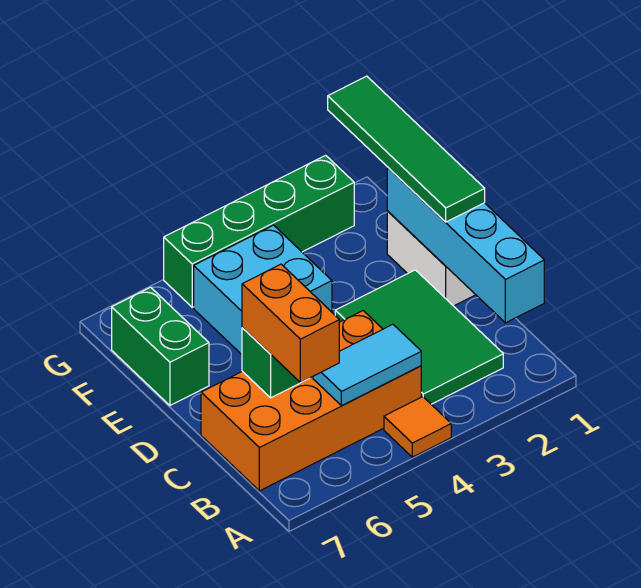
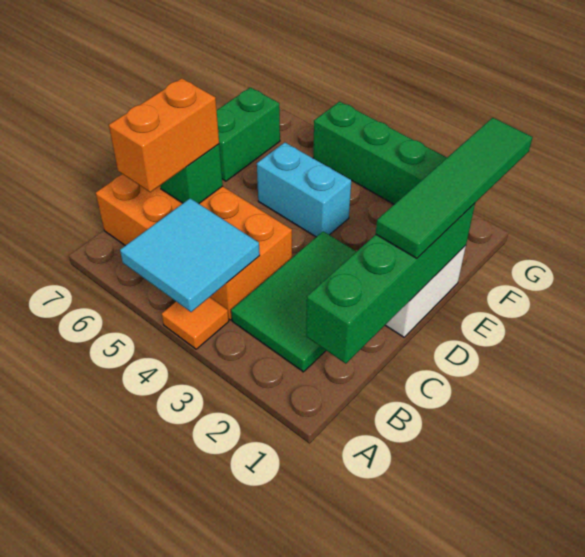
cyan 1x4 brick [387,168,544,323] -> green 1x4 brick [306,203,475,364]
cyan 1x2 tile [313,324,421,406] -> cyan 2x2 tile [120,198,260,312]
cyan 2x2 brick [194,225,332,355] -> cyan 1x2 brick [257,142,351,237]

